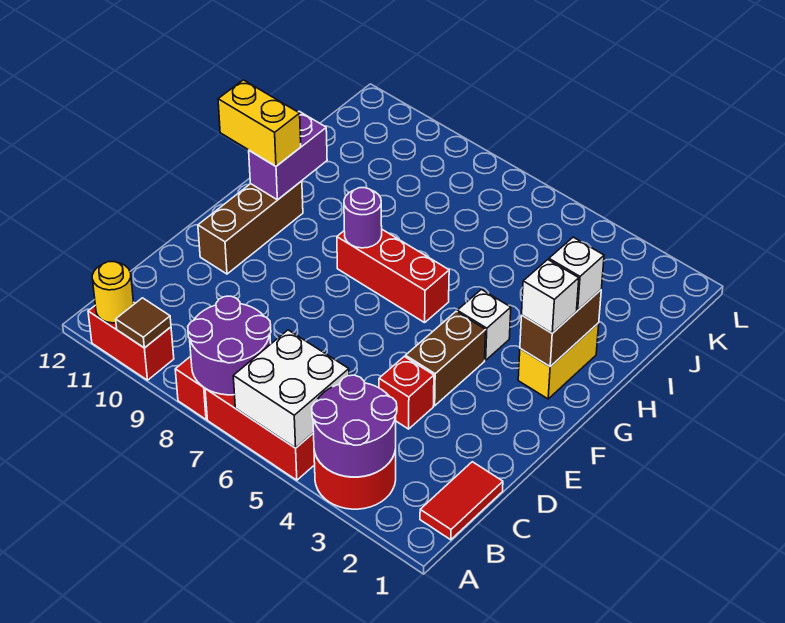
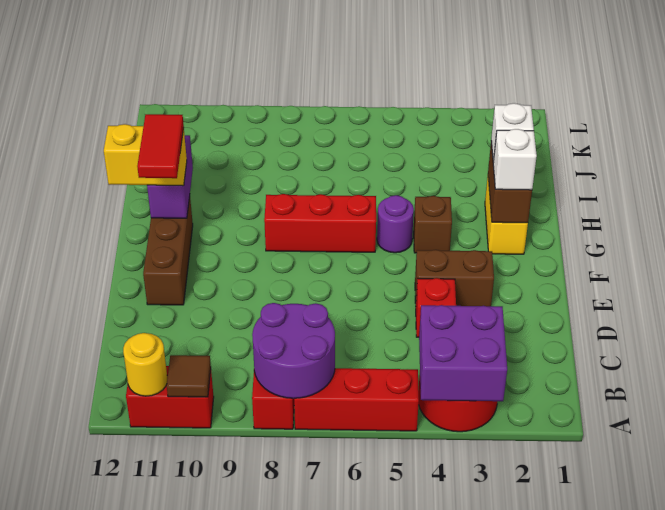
purple 2x2 round brick [312,375,397,477] -> purple 2x2 brick [419,305,507,401]
white 2x2 brick [233,330,349,448] -> none
red 1x2 tile [420,462,503,540] -> red 1x2 tile moved to [137,114,184,178]
brown 1x2 brick [406,312,486,406] -> brown 1x2 brick turned to [415,250,494,306]
white 1x1 brick [457,289,511,360] -> brown 1x1 brick [414,196,452,253]
purple 1x1 round brick [344,188,382,248] -> purple 1x1 round brick moved to [377,195,414,253]

